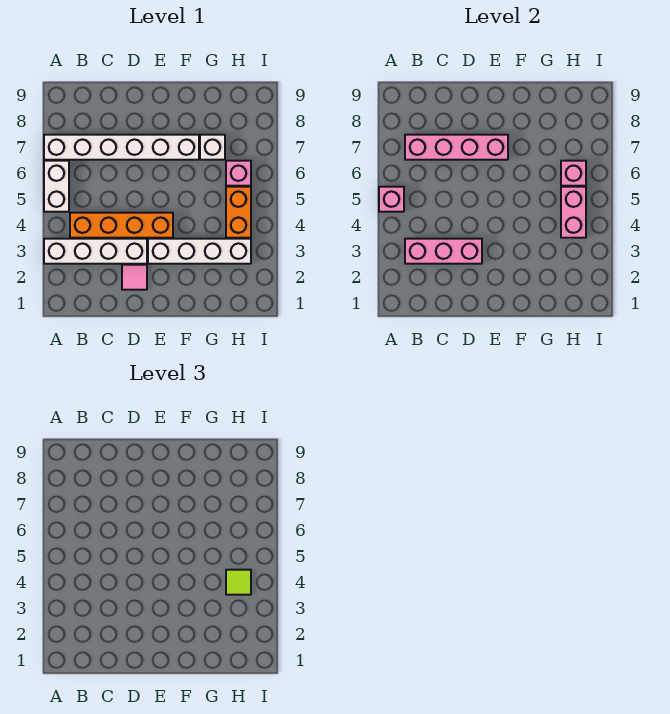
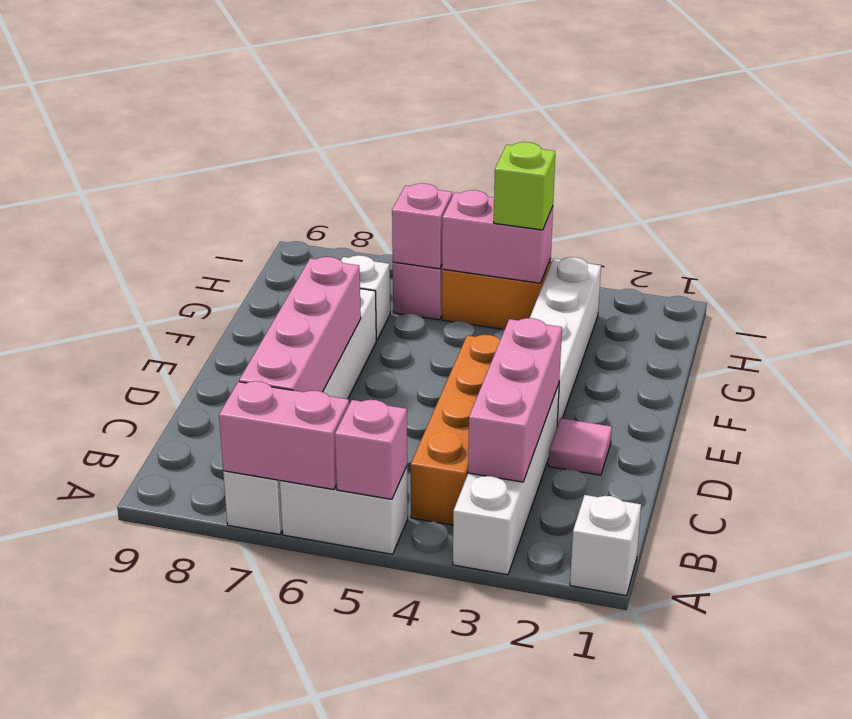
none -> white 1x1 brick [570,495,641,596]
none -> pink 1x2 brick [219,381,349,490]
lime 1x1 tile [226,570,251,595] -> lime 1x1 brick [494,142,555,230]

